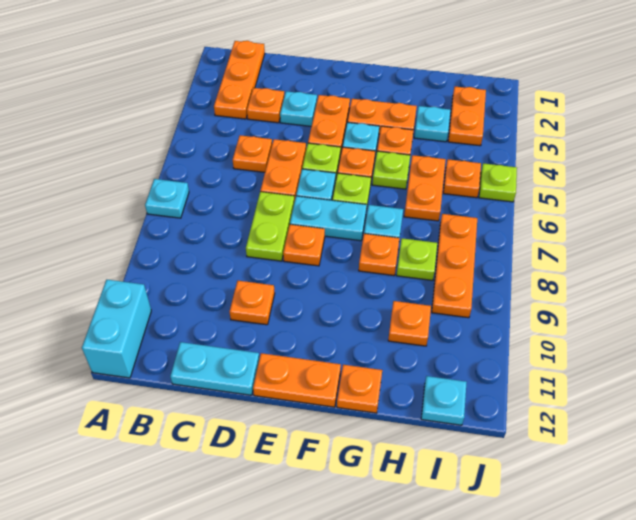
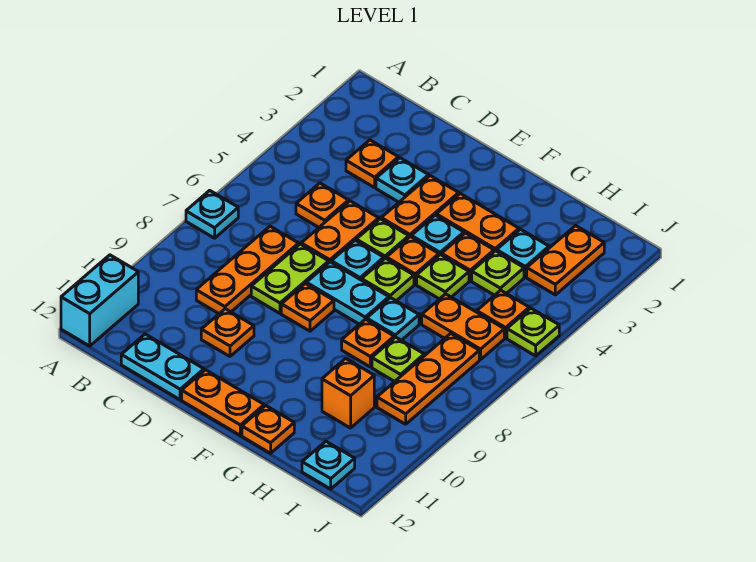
orange 1x3 plate [214,41,265,119] -> orange 1x3 plate moved to [196,226,299,314]
none -> lime 1x1 plate [472,251,524,295]
orange 1x2 plate [404,155,446,221] -> orange 1x2 plate turned to [422,294,504,360]
orange 1x1 plate [388,301,431,346] -> orange 1x1 brick [322,358,374,428]

